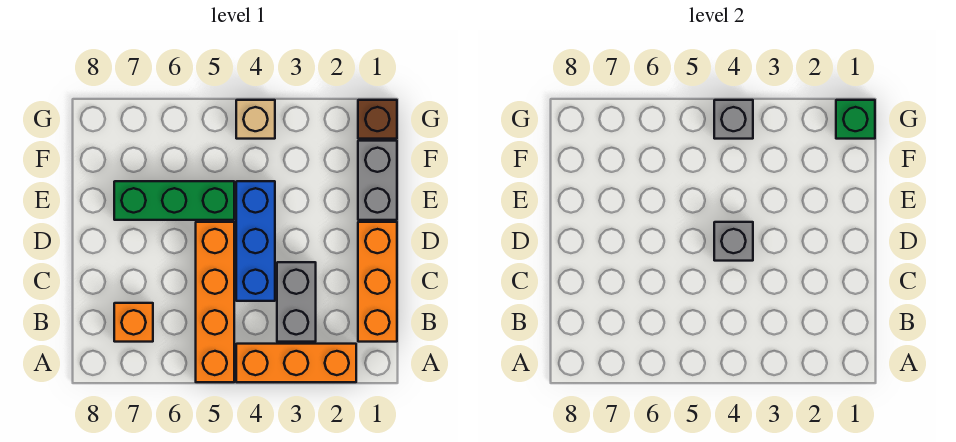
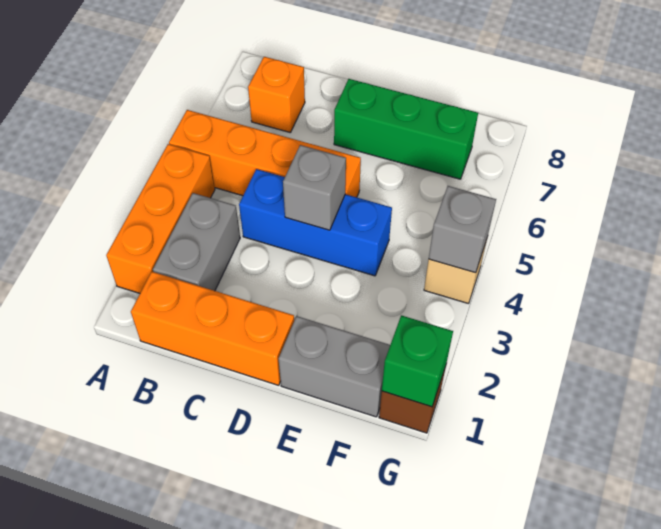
grey 1x2 brick [277,262,316,342] -> grey 1x2 brick turned to [153,193,240,291]
green 1x3 brick [114,181,234,220] -> green 1x3 brick turned to [334,79,478,179]

